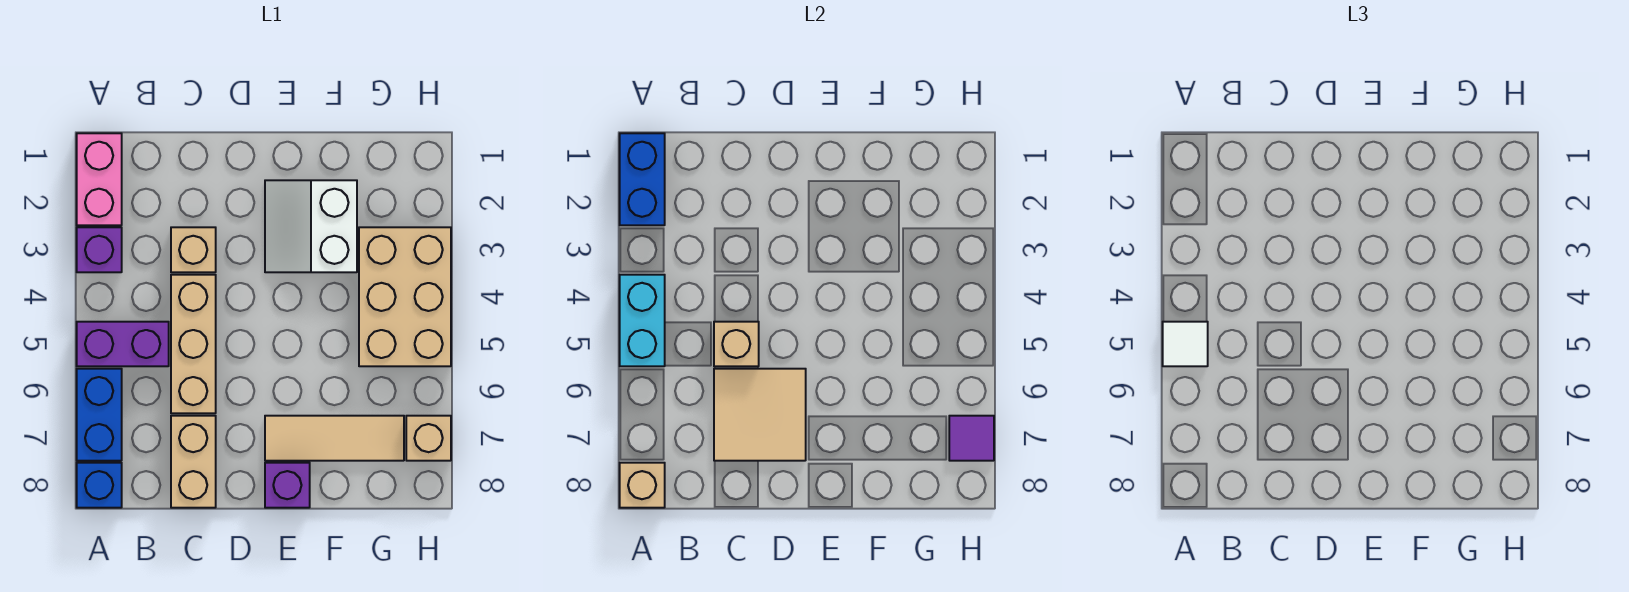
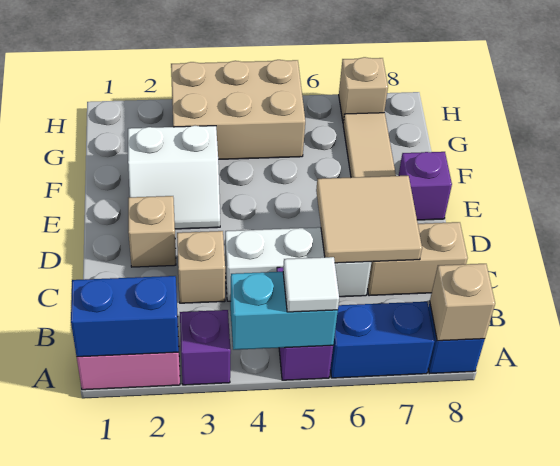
tan 1x3 brick [171,275,216,413] -> white 1x3 brick [225,227,371,301]
tan 1x1 brick [714,322,759,366] -> tan 1x1 brick moved to [128,196,176,267]
purple 1x1 tile [949,416,994,461] -> none

